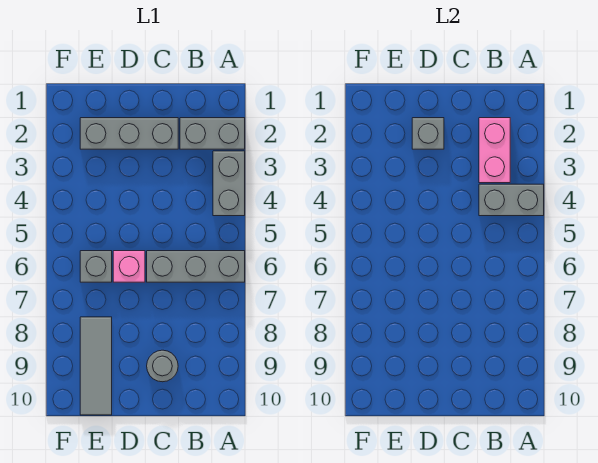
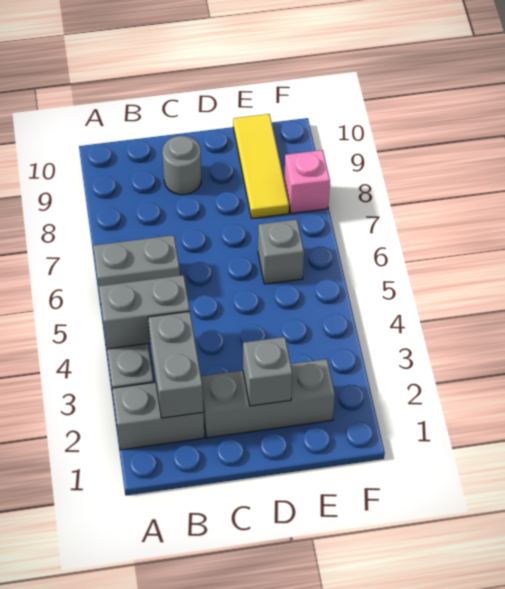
grey 1x3 brick [147,251,245,282] -> grey 1x2 brick [93,235,180,302]
pink 1x2 brick [479,118,510,183] -> grey 1x2 brick [148,311,203,418]
pink 1x1 brick [113,251,145,282] -> pink 1x1 brick moved to [284,150,330,214]
grey 1x3 tile [80,317,112,415] -> yellow 1x3 tile [233,114,289,218]

